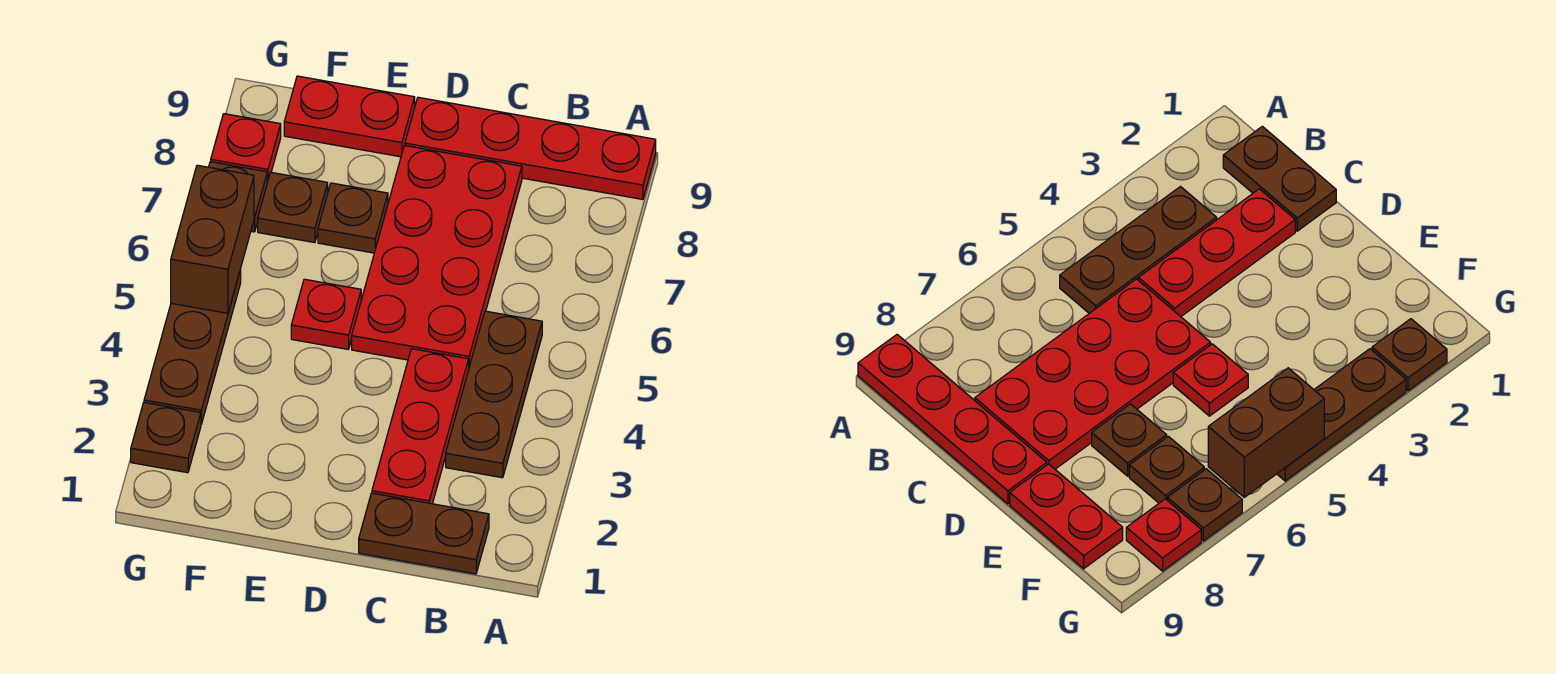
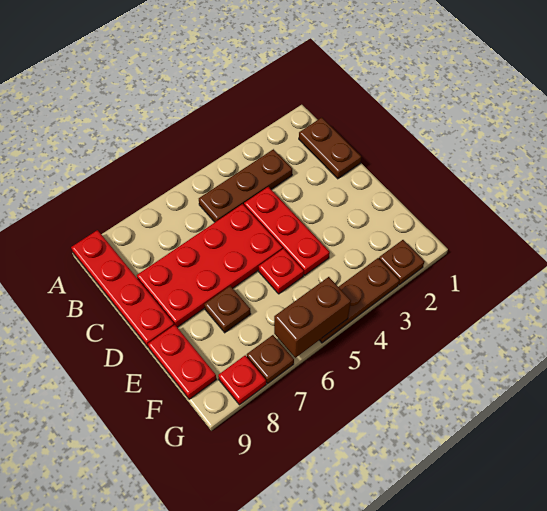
red 1x3 plate [372,349,469,504] -> red 1x3 plate turned to [244,187,330,275]
brown 1x1 plate [258,172,328,243] -> none

